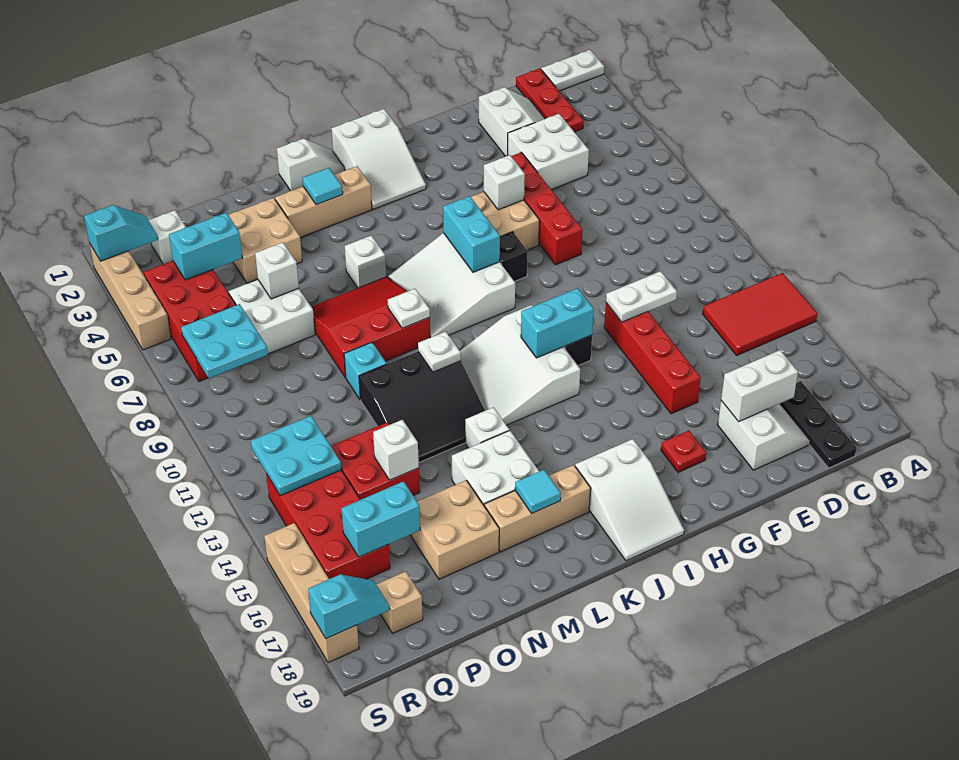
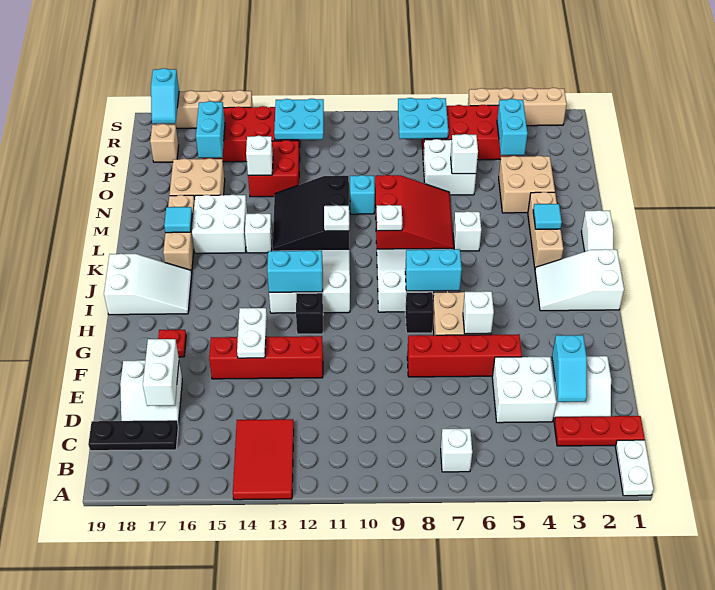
white 1x2 plate [606,271,677,322] -> white 1x2 plate moved to [237,308,267,358]
cyan 1x2 brick [521,288,594,358] -> cyan 1x2 brick turned to [267,250,323,292]
white 2x3 slope [575,439,684,561] -> white 2x3 slope turned to [104,254,192,315]
white 1x1 brick [148,210,186,264] -> white 1x1 brick moved to [441,428,472,472]
cyan 1x2 slope [84,205,158,261] -> cyan 1x2 slope moved to [552,335,587,402]

